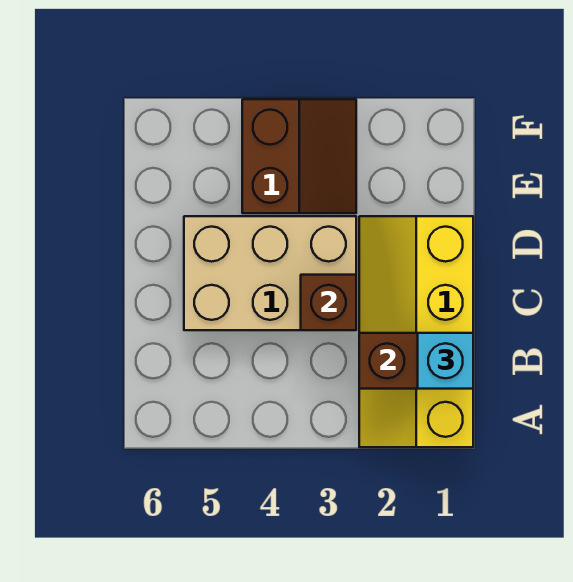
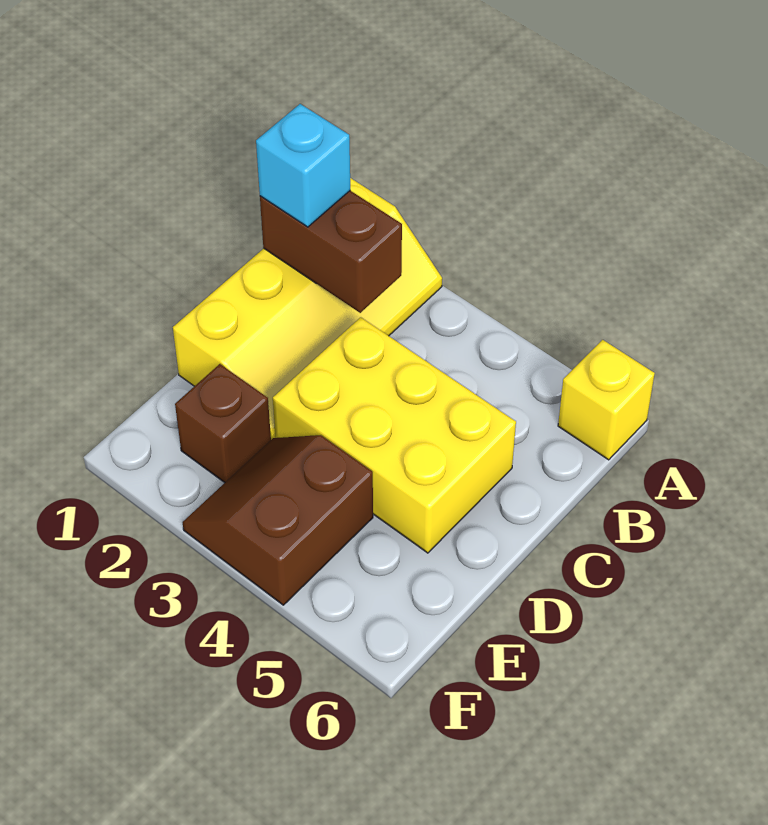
none -> yellow 1x1 brick [558,340,655,460]
tan 2x3 brick [184,216,356,330] -> yellow 2x3 brick [273,317,516,553]
brown 1x1 brick [301,275,356,330] -> brown 1x1 brick moved to [175,364,271,483]

